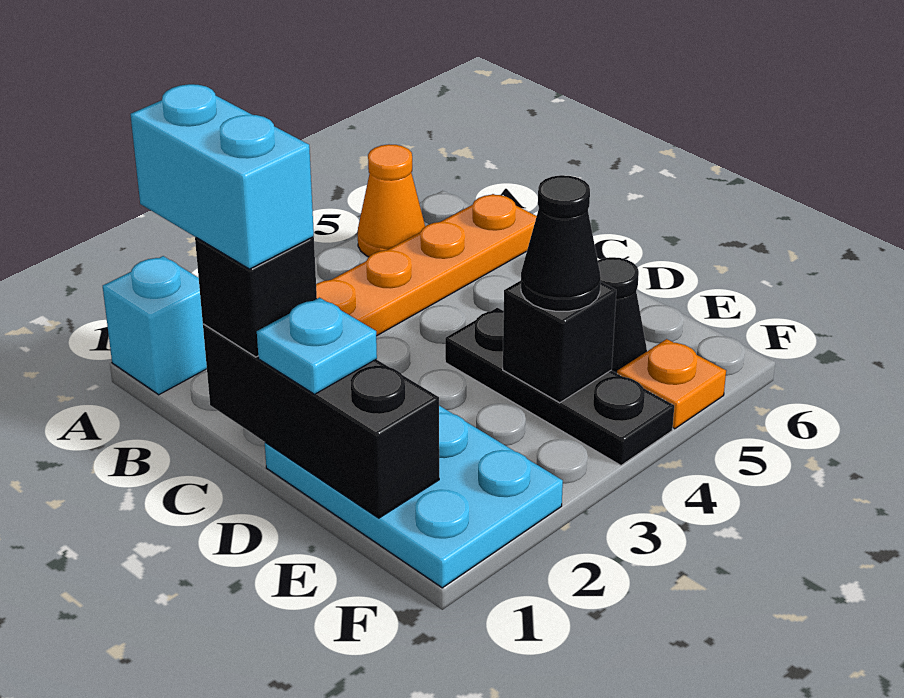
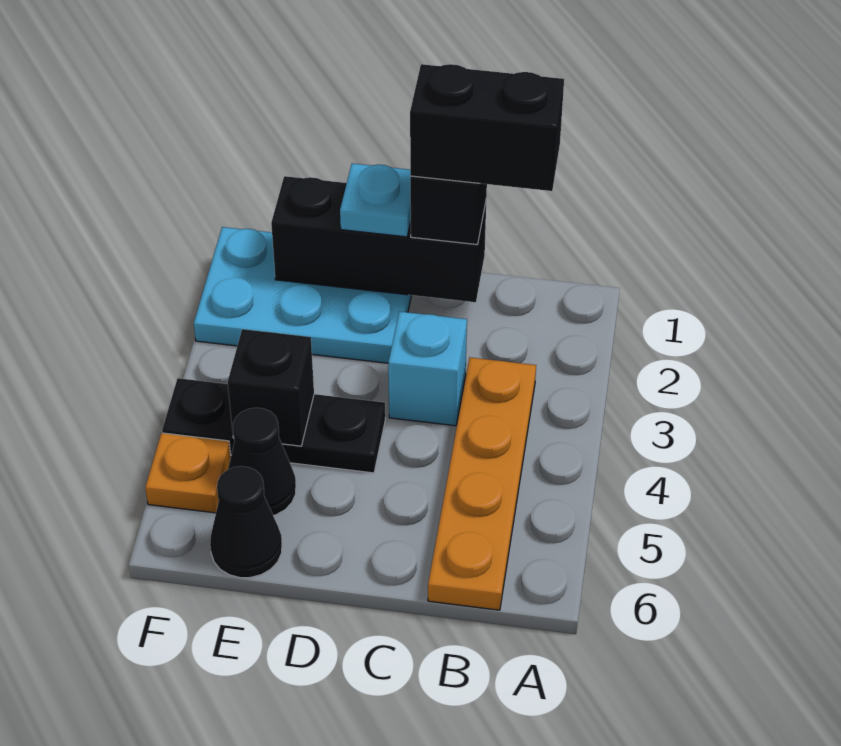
cyan 1x1 brick [103,256,207,395] -> cyan 1x1 brick moved to [388,312,467,426]
orange 1x1 cone [358,144,425,257] -> none
cyan 1x2 brick [130,84,314,269] -> black 1x2 brick [410,64,564,191]
black 1x1 cone [521,175,601,311] -> black 1x1 cone moved to [210,466,282,578]

